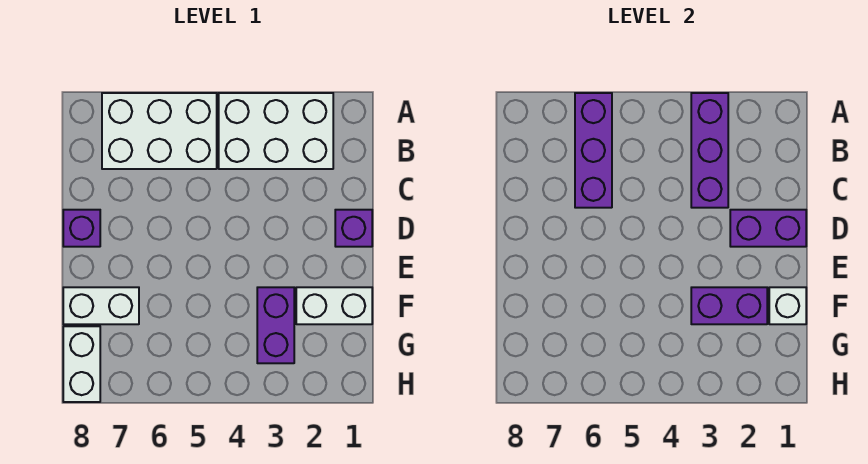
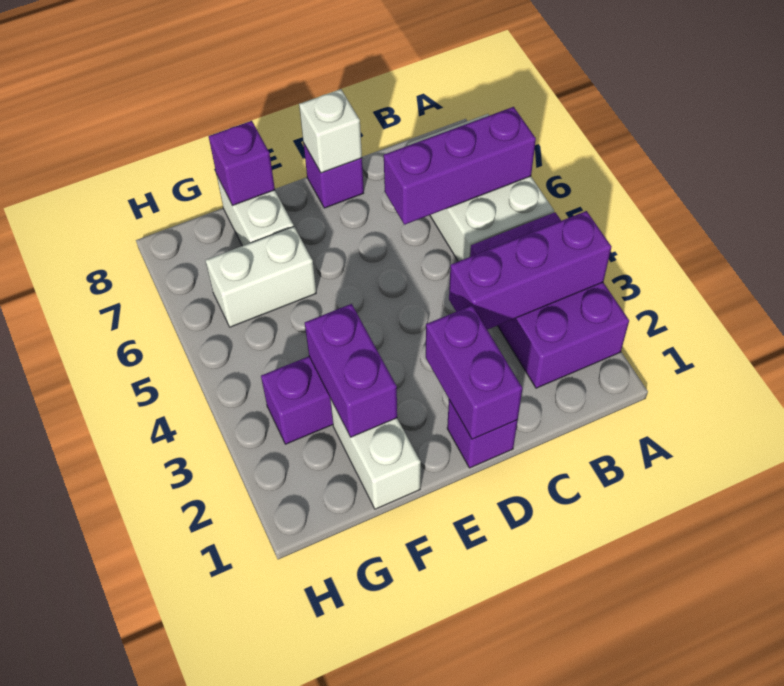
white 2x3 brick [219,93,333,169] -> purple 2x3 brick [470,212,629,388]
white 1x1 brick [769,287,806,324] -> white 1x1 brick moved to [299,89,362,173]
none -> purple 1x1 brick [209,121,275,205]
white 1x2 brick [63,326,100,402] -> white 1x2 brick moved to [205,227,316,327]

